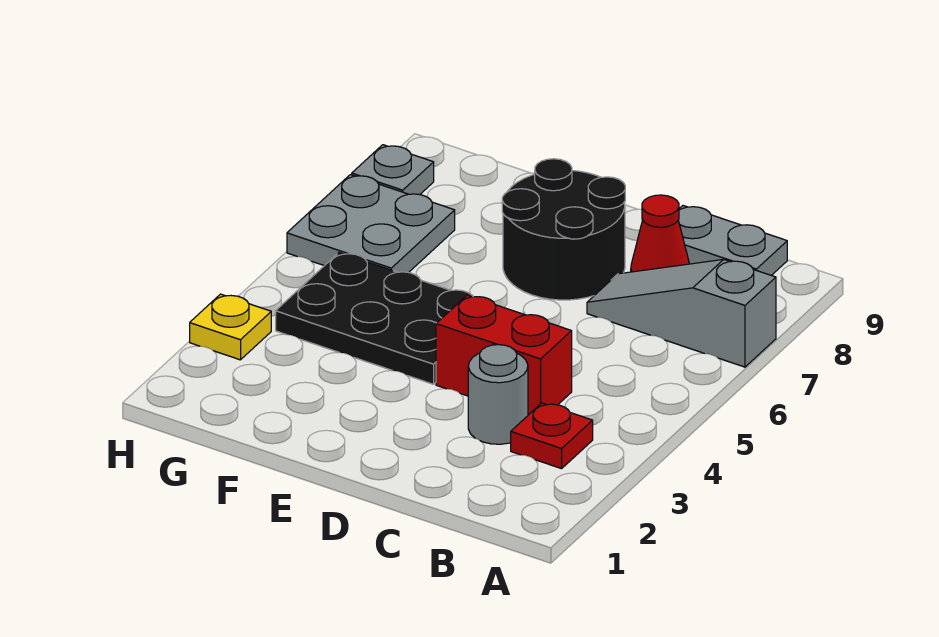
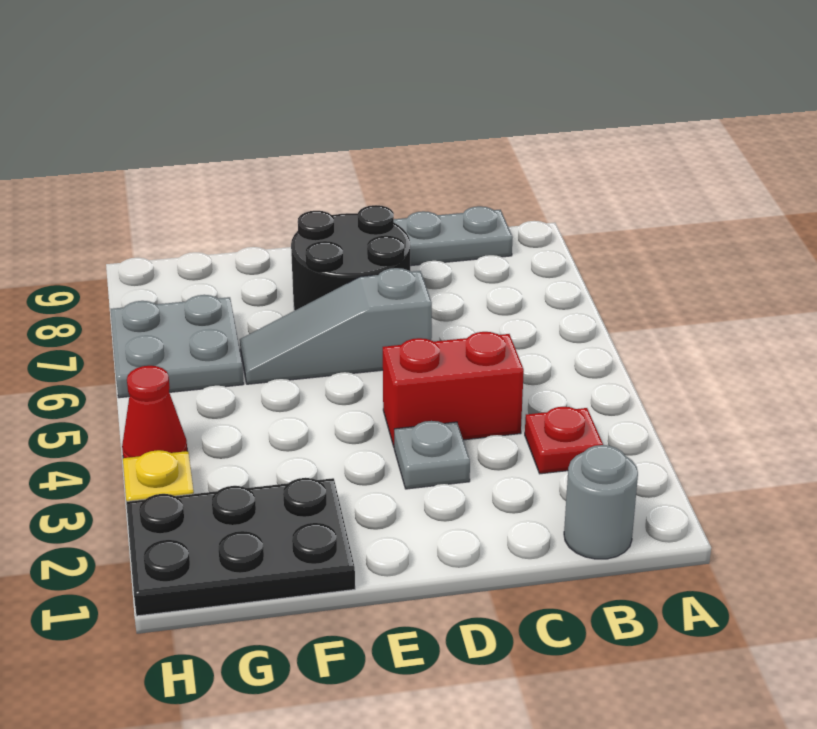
grey 1x3 slope [587,259,776,367] -> grey 1x3 slope moved to [240,268,432,384]
grey 1x1 round brick [468,345,528,444] -> grey 1x1 round brick moved to [564,445,638,559]
red 1x1 cone [631,195,689,272] -> red 1x1 cone moved to [122,366,187,458]
black 2x3 plate [276,253,473,384] -> black 2x3 plate moved to [126,478,355,616]
grey 1x1 plate [352,145,434,195] -> grey 1x1 plate moved to [394,421,470,489]

